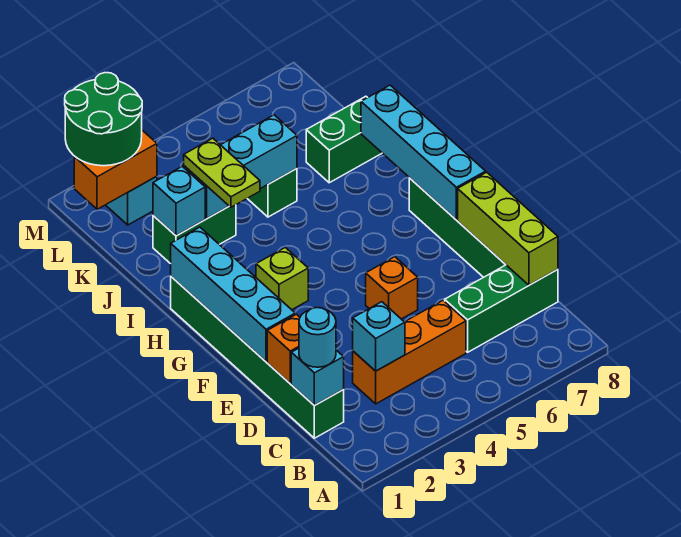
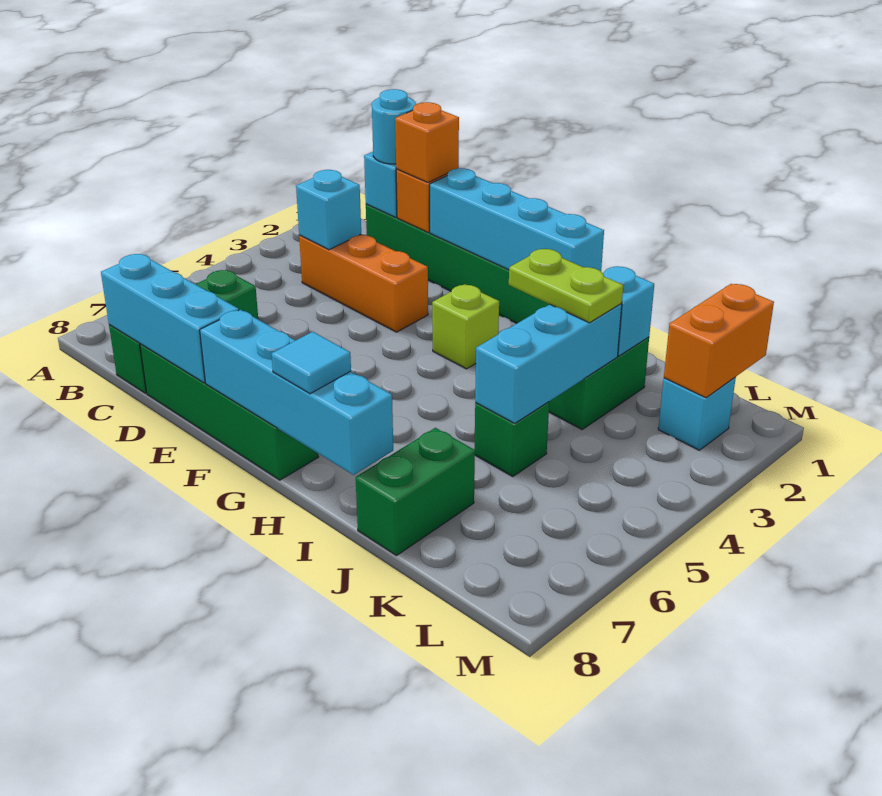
orange 1x3 brick [353,300,466,404] -> orange 1x3 brick turned to [299,235,428,332]
lime 1x3 brick [458,172,558,285] -> cyan 1x3 brick [101,254,239,383]
orange 1x1 brick [366,257,418,319] -> orange 1x1 brick moved to [395,102,459,183]
none -> cyan 1x1 tile [271,332,351,394]
green 2x2 round brick [65,73,142,166] -> none

